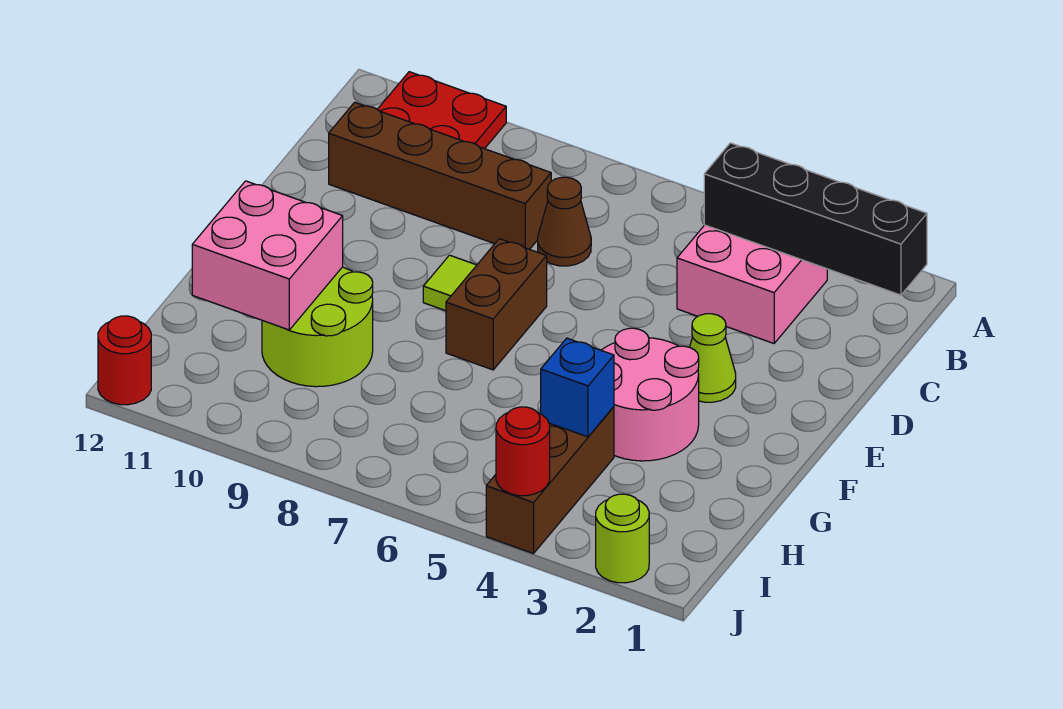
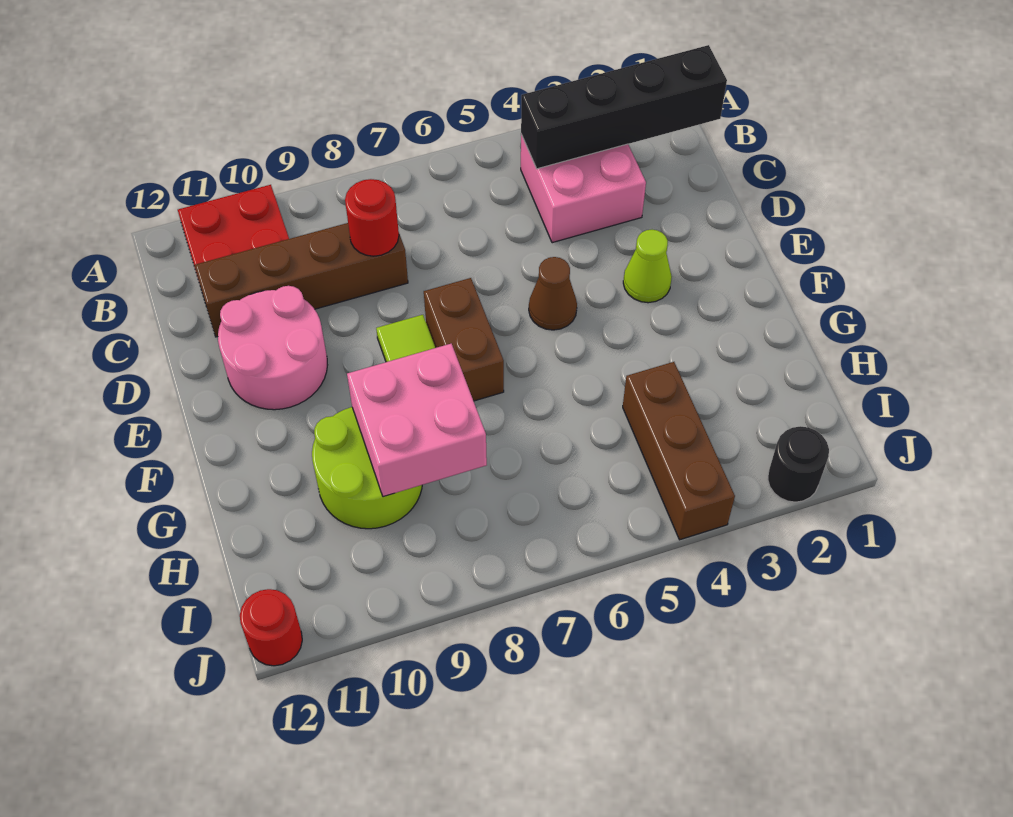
brown 1x1 cone [538,177,591,266] -> brown 1x1 cone moved to [529,257,577,330]
pink 2x2 round brick [601,328,699,461] -> pink 2x2 round brick moved to [218,286,327,410]
pink 2x2 brick [192,181,343,330] -> pink 2x2 brick moved to [347,344,487,497]
blue 1x1 brick [541,338,614,437] -> none
lime 1x1 round brick [596,494,649,583] -> black 1x1 round brick [768,426,829,502]
red 1x1 round brick [496,407,550,496] -> red 1x1 round brick moved to [345,179,399,256]

